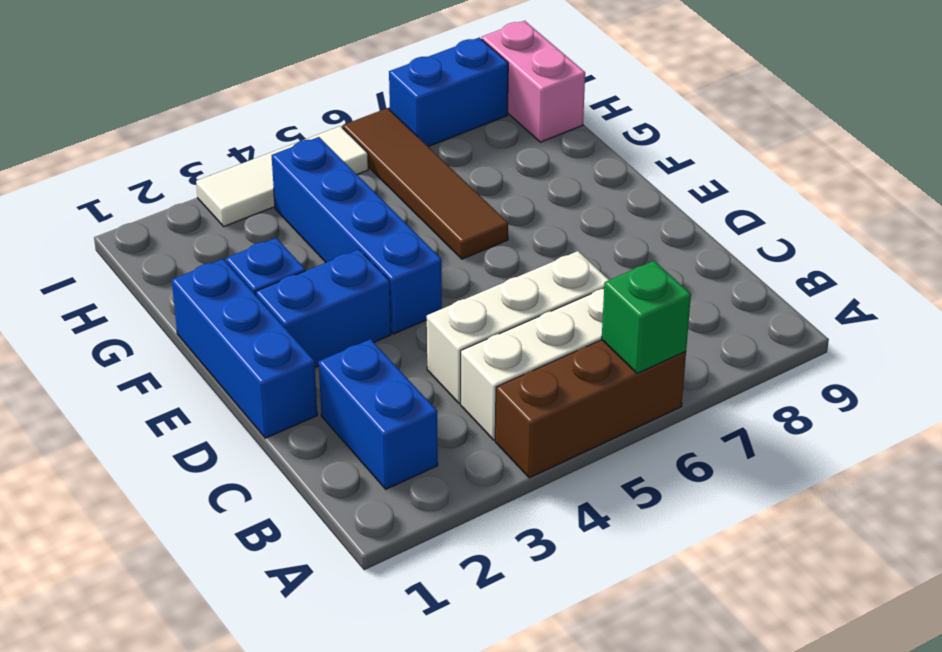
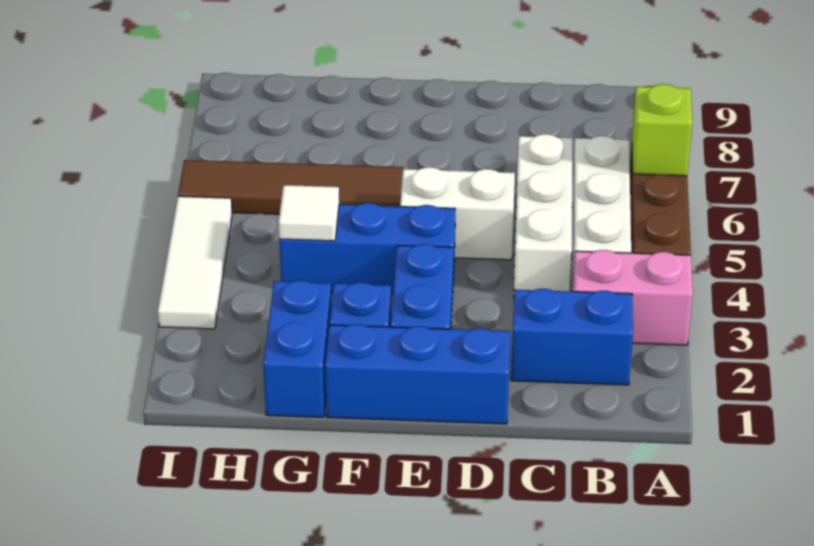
green 1x1 brick [602,261,691,374] -> lime 1x1 brick [632,84,692,176]
none -> white 1x2 brick [400,167,515,260]
blue 1x4 brick [272,137,442,334] -> blue 1x3 brick [279,203,455,295]
none -> white 1x1 tile [279,185,339,241]
pink 1x2 brick [482,21,585,142] -> pink 1x2 brick moved to [572,250,693,345]
blue 1x2 brick [389,38,508,147] -> blue 1x2 brick moved to [263,280,332,417]

